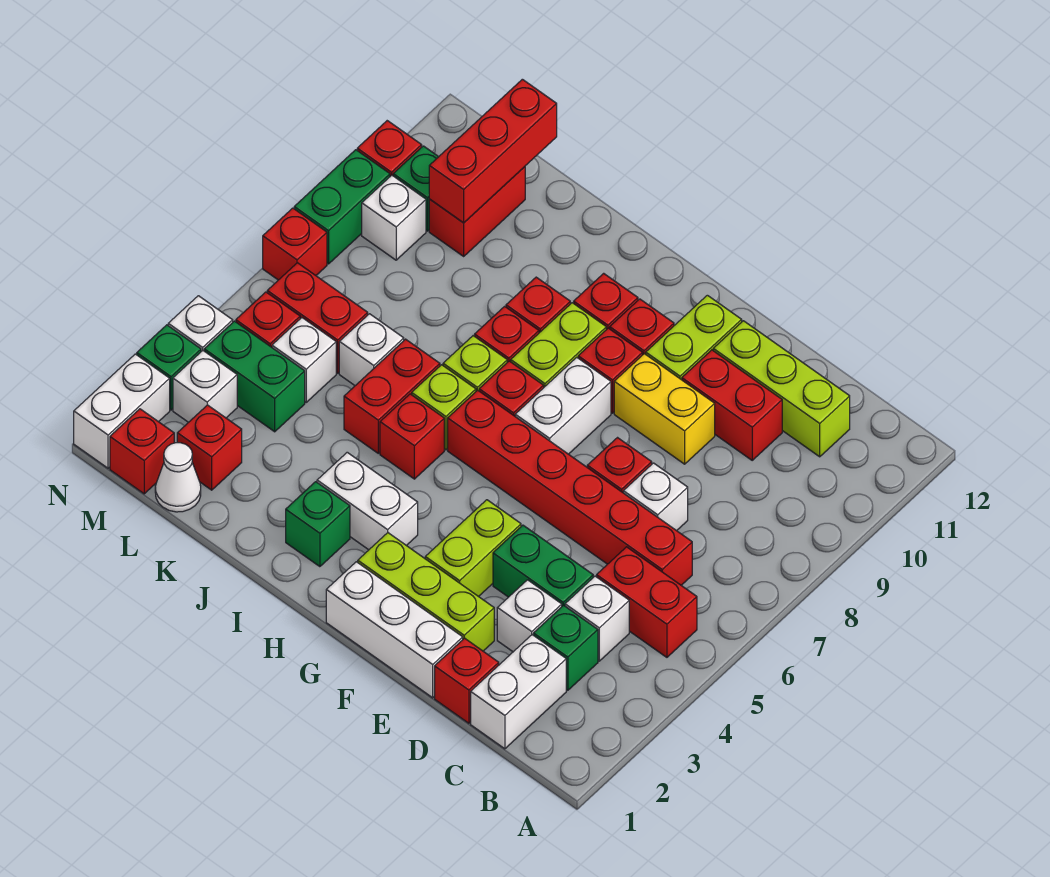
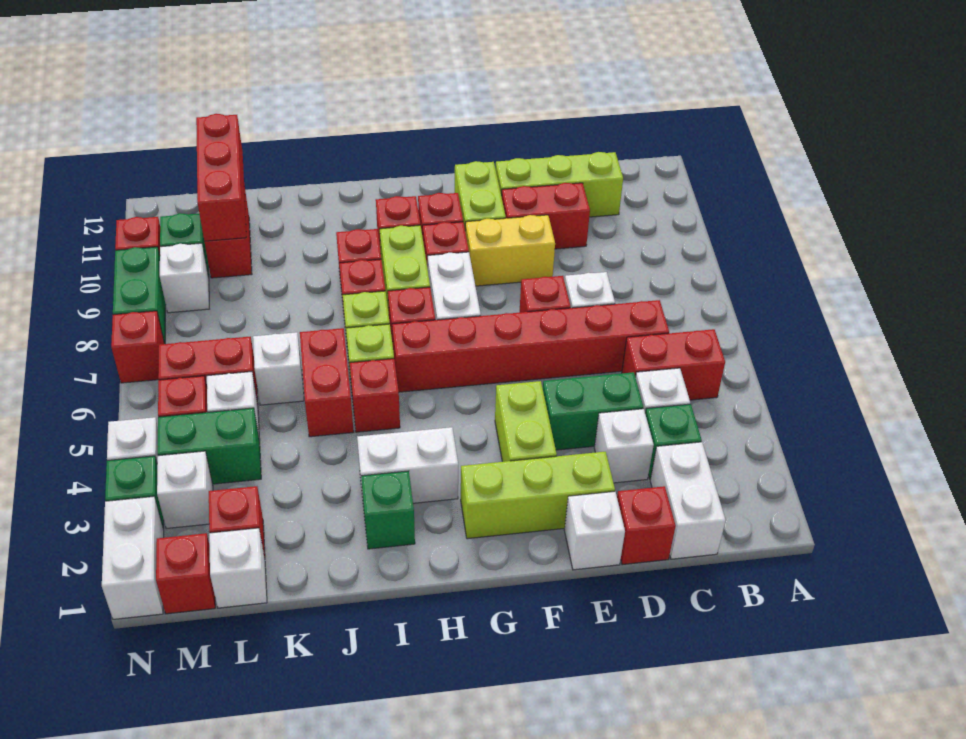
white 1x3 brick [326,562,463,698] -> white 1x1 brick [564,492,625,570]
white 1x1 cone [155,443,201,512] -> white 1x1 brick [209,528,267,608]

